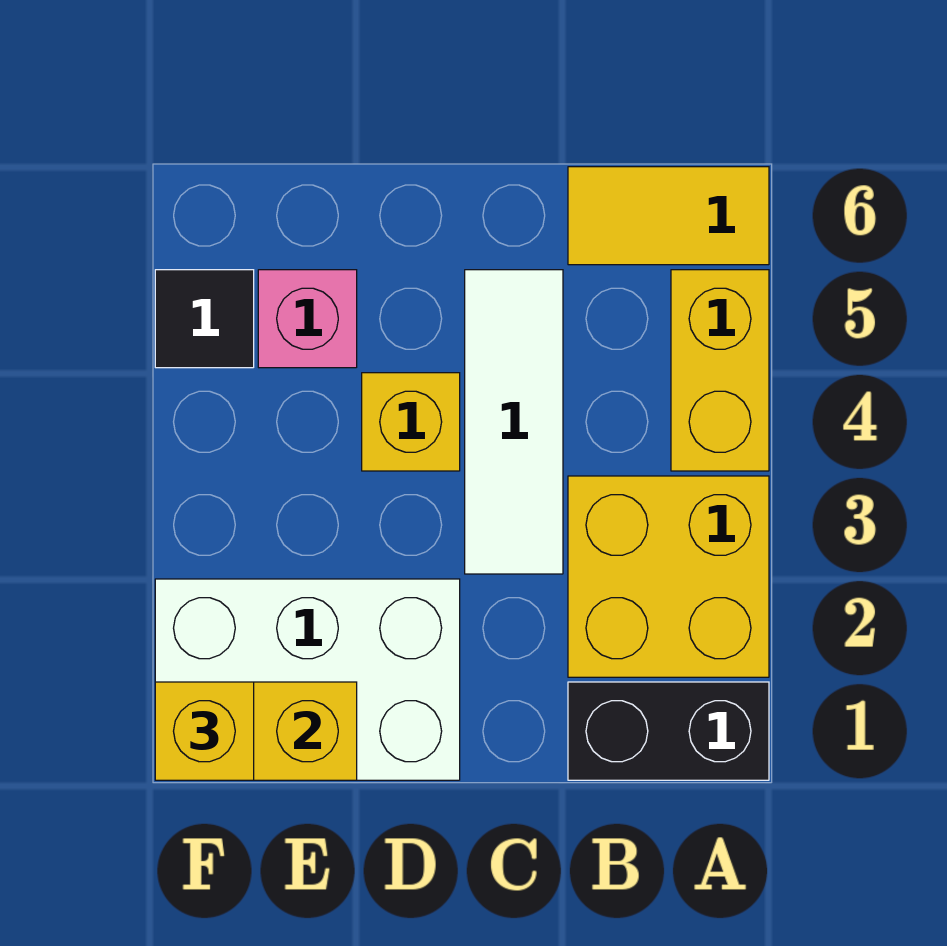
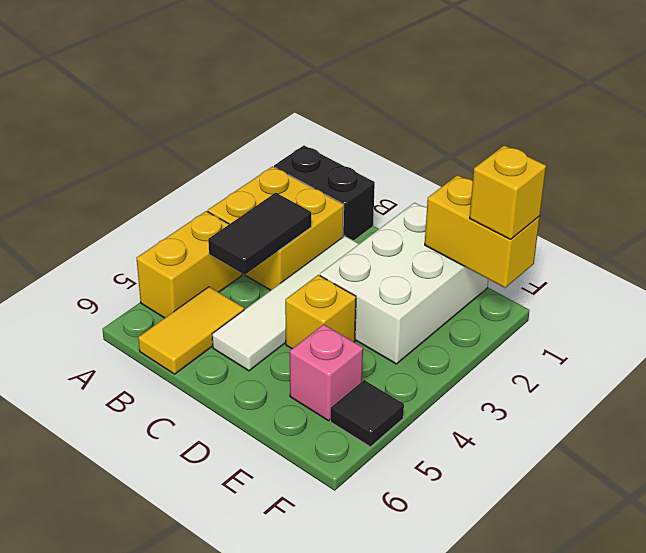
yellow 1x2 tile [568,167,769,265] -> yellow 1x2 tile turned to [138,287,244,374]
none -> black 1x2 tile [208,193,311,275]
white 1x3 tile [465,270,563,574] -> white 1x4 tile [212,236,359,371]
white 2x3 brick [155,579,460,780] -> white 2x3 brick turned to [320,203,488,364]

